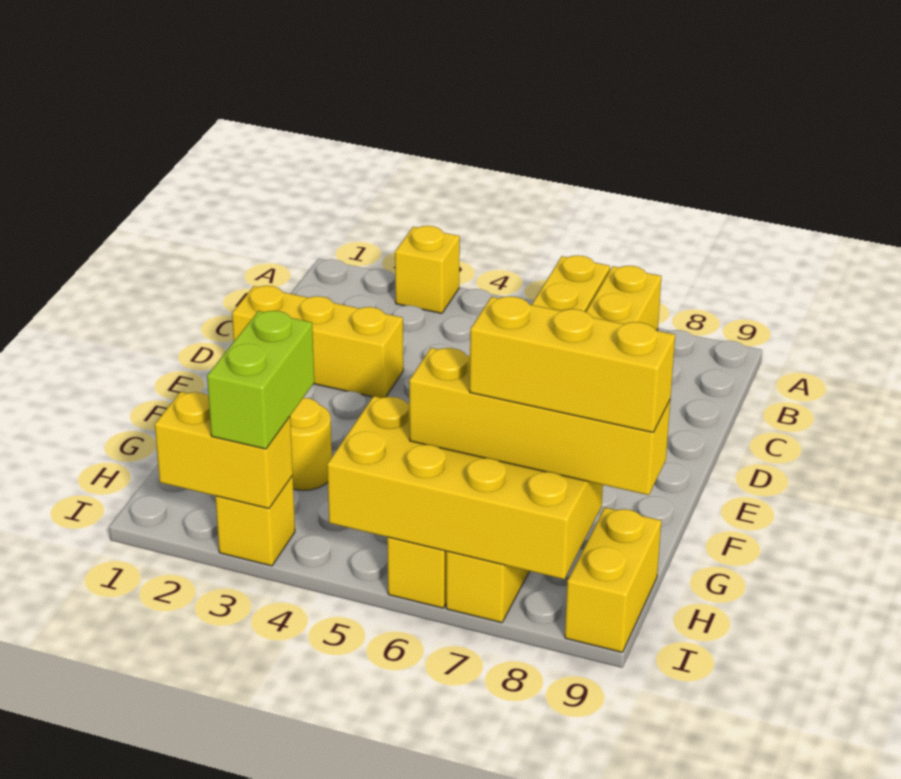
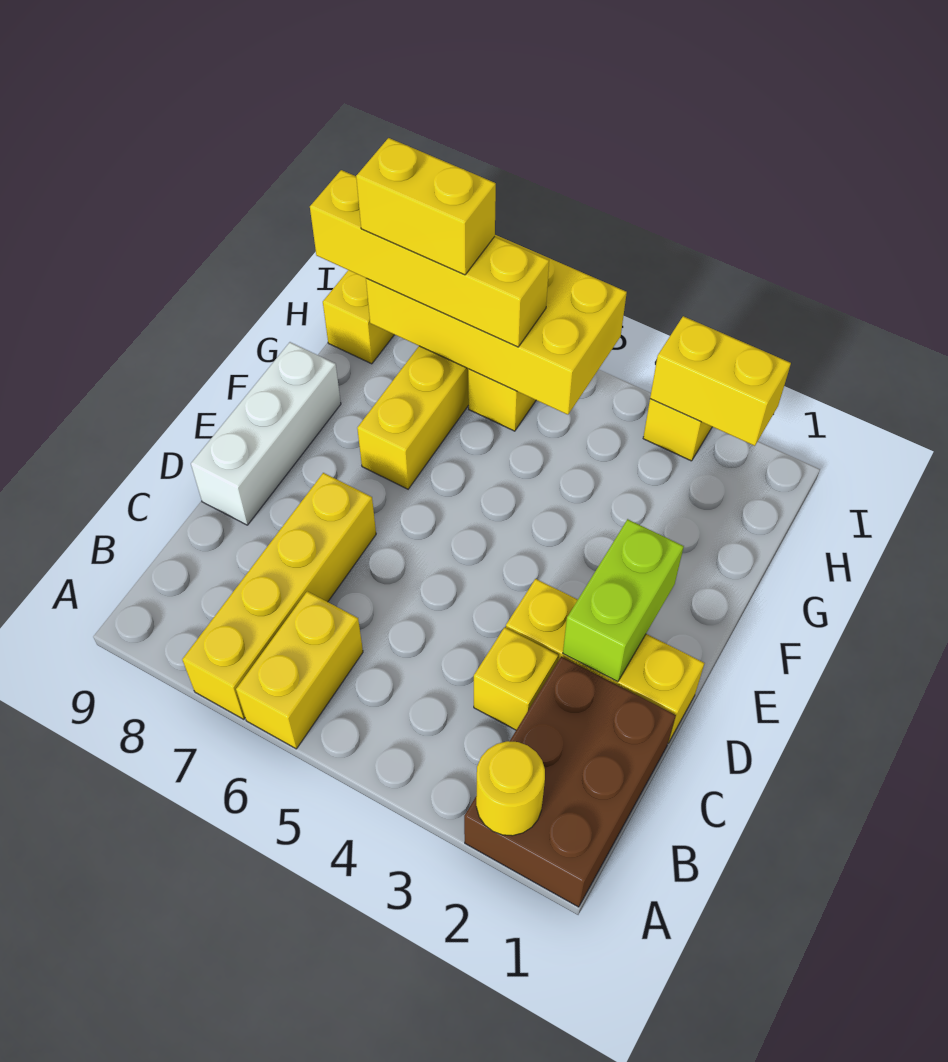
none -> brown 2x3 brick [464,656,676,907]
yellow 1x1 brick [395,226,460,313] -> yellow 1x1 brick moved to [474,627,558,730]
none -> white 1x3 brick [191,342,341,525]
yellow 1x1 round brick [290,398,332,490] -> yellow 1x1 round brick moved to [476,741,545,836]
lime 1x2 brick [207,311,314,449] -> lime 1x2 brick moved to [563,519,684,682]
yellow 1x3 brick [470,296,675,432] -> yellow 1x2 brick [356,138,496,275]

